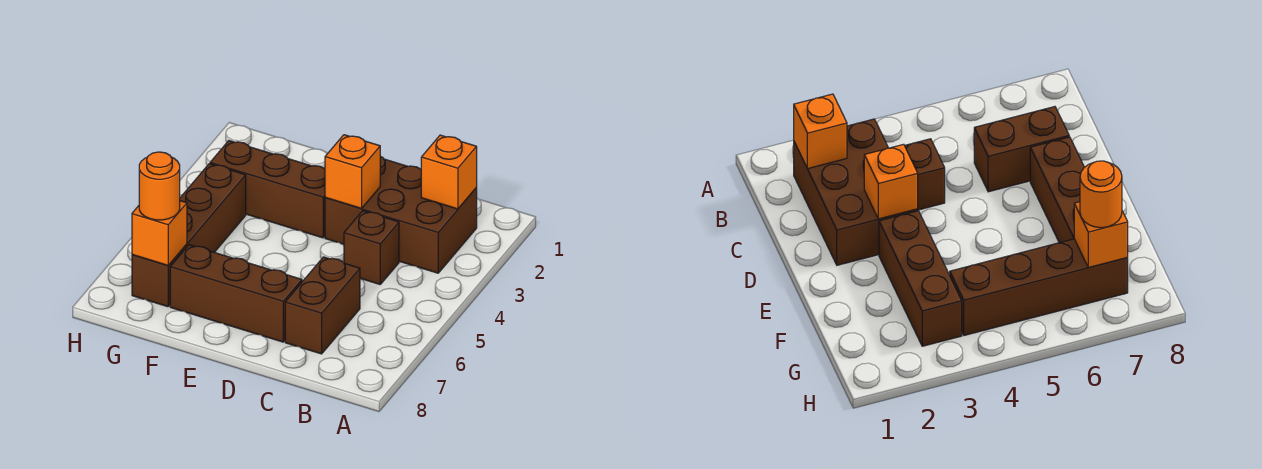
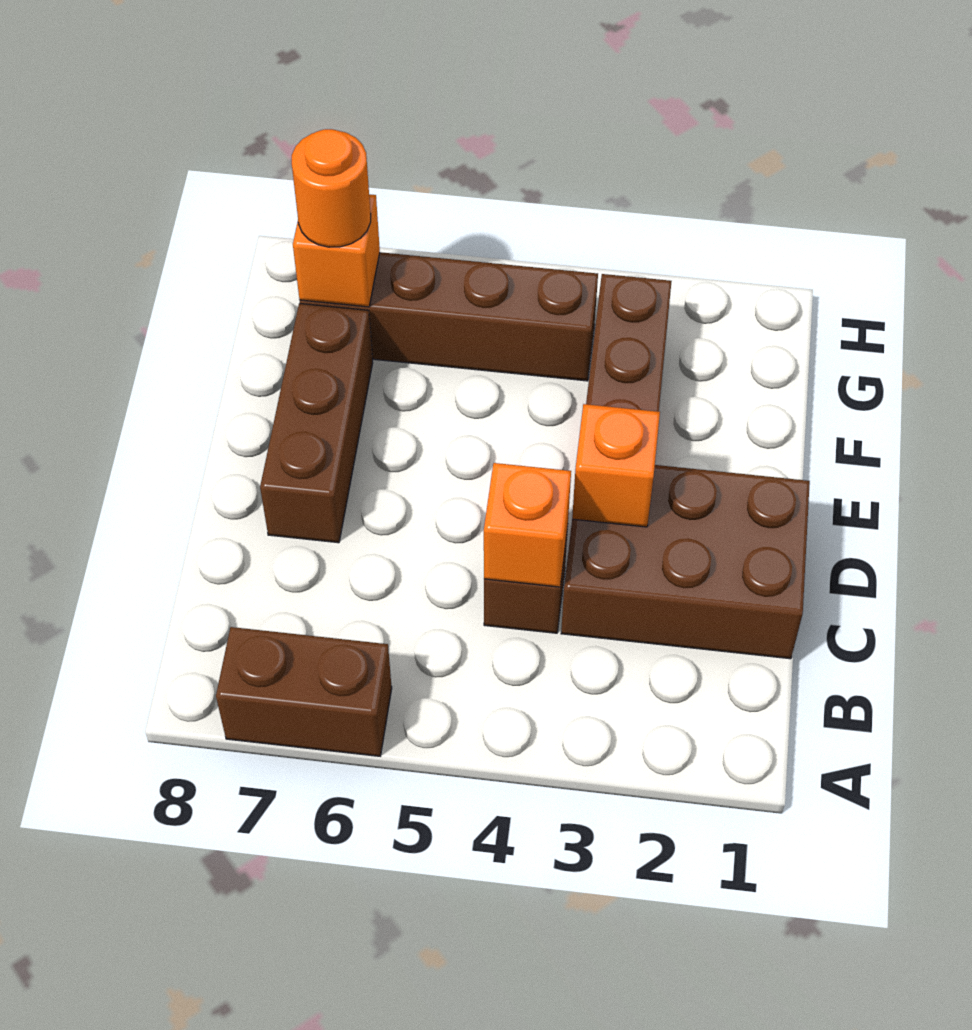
brown 2x3 brick [325,156,477,273] -> brown 2x3 brick turned to [561,465,810,659]
orange 1x1 brick [421,135,477,209] -> orange 1x1 brick moved to [484,463,571,587]
brown 1x2 brick [285,257,360,354] -> brown 1x2 brick moved to [216,627,392,756]

